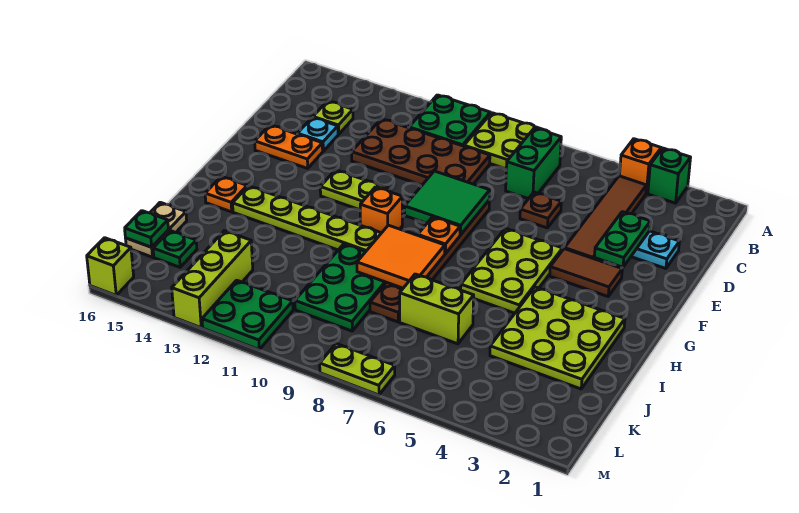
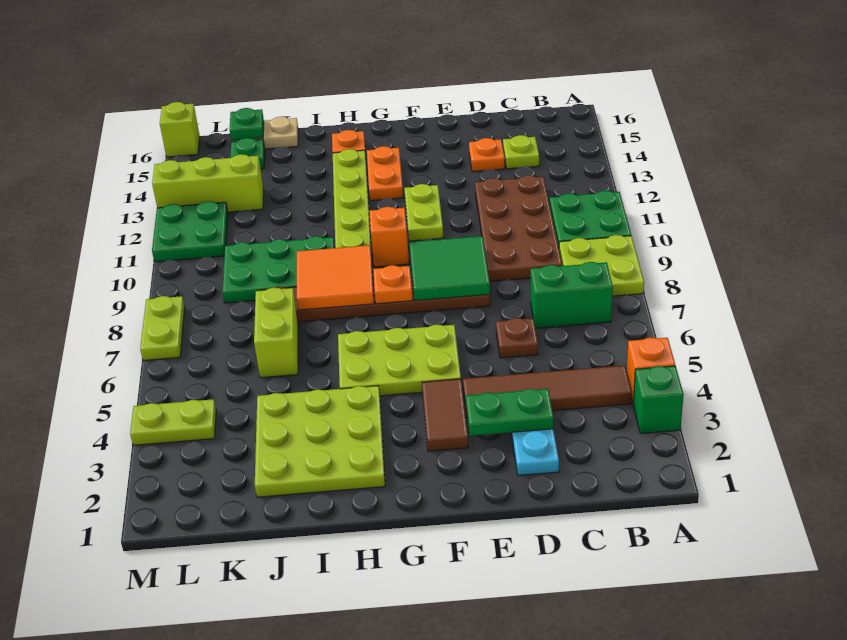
cyan 1x1 plate [297,117,338,151] -> orange 1x1 plate [469,138,505,172]
orange 1x2 plate [255,125,323,168] -> orange 1x2 plate moved to [367,146,403,201]
none -> lime 1x2 plate [130,399,216,445]

